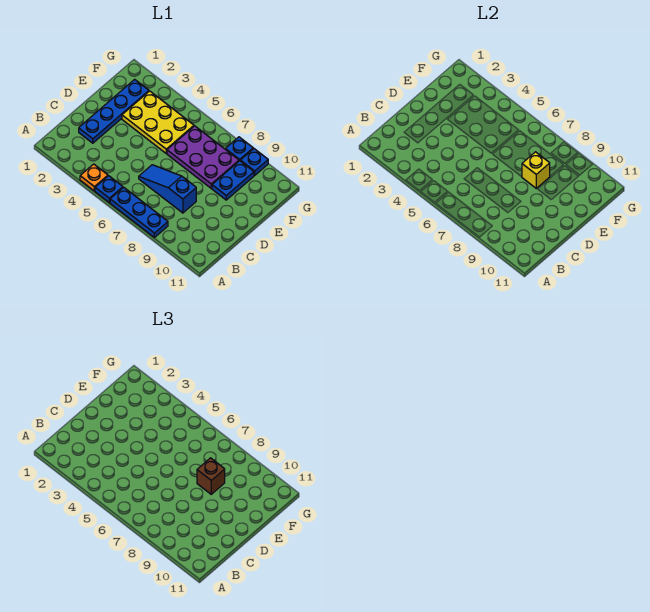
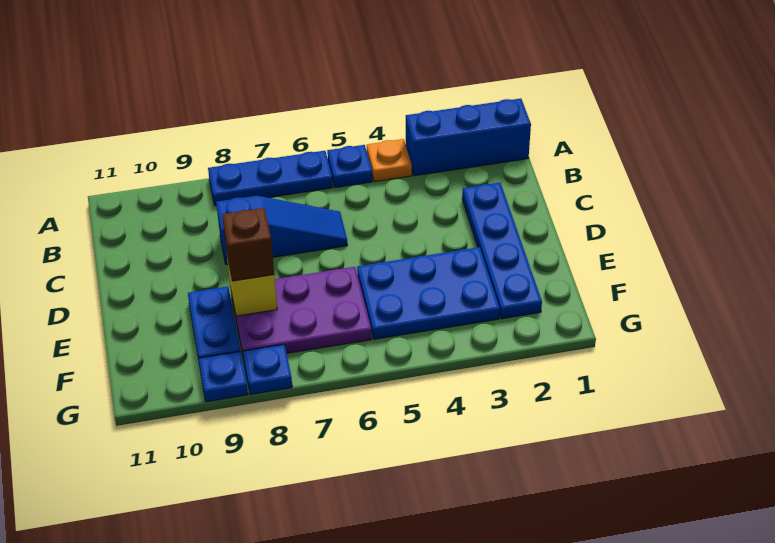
none -> blue 1x3 brick [406,98,531,176]
yellow 2x3 plate [122,91,194,153] -> blue 2x3 plate [357,247,500,339]

